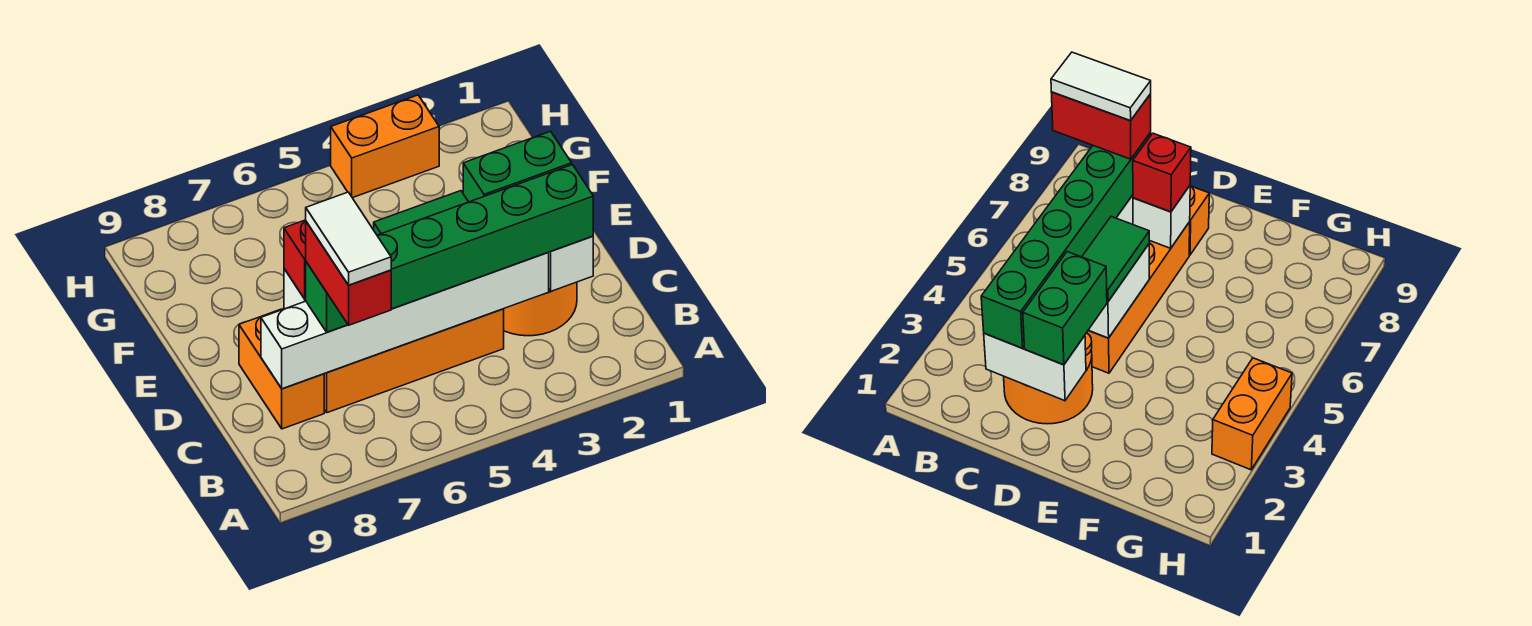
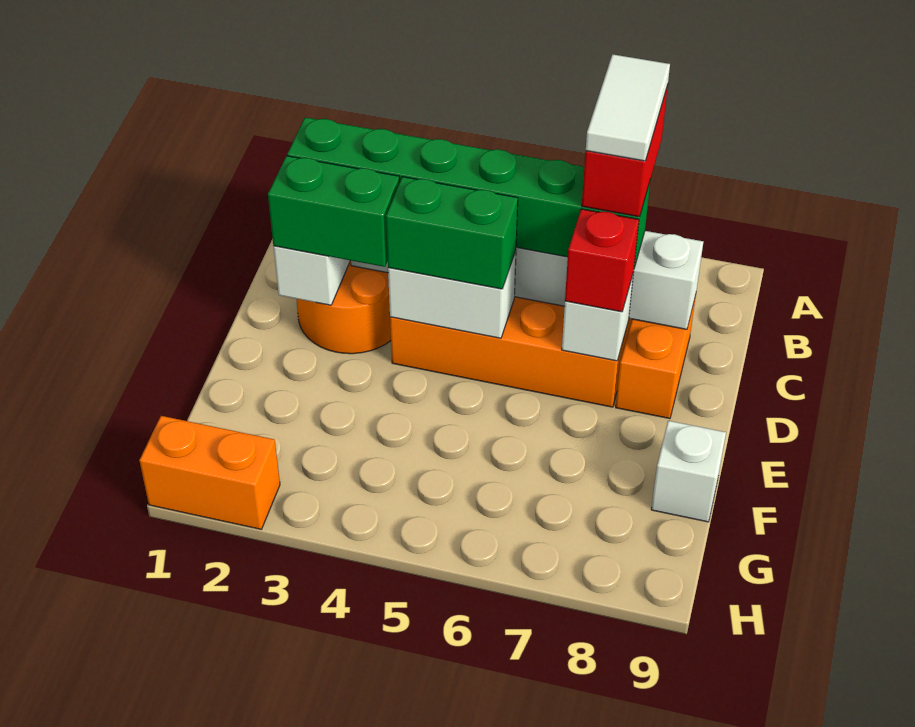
green 1x2 tile [374,191,468,235] -> green 1x2 brick [386,177,518,289]
none -> white 1x1 brick [651,421,726,522]
orange 1x2 brick [331,95,439,198] -> orange 1x2 brick moved to [139,416,280,529]

